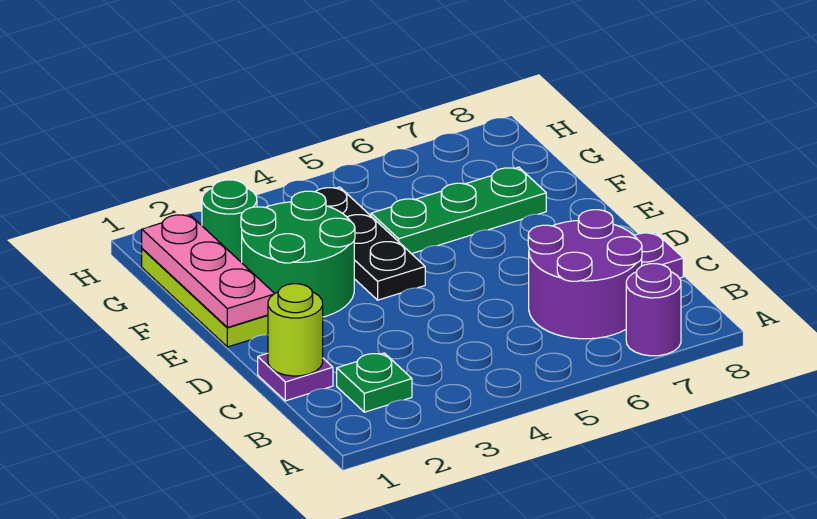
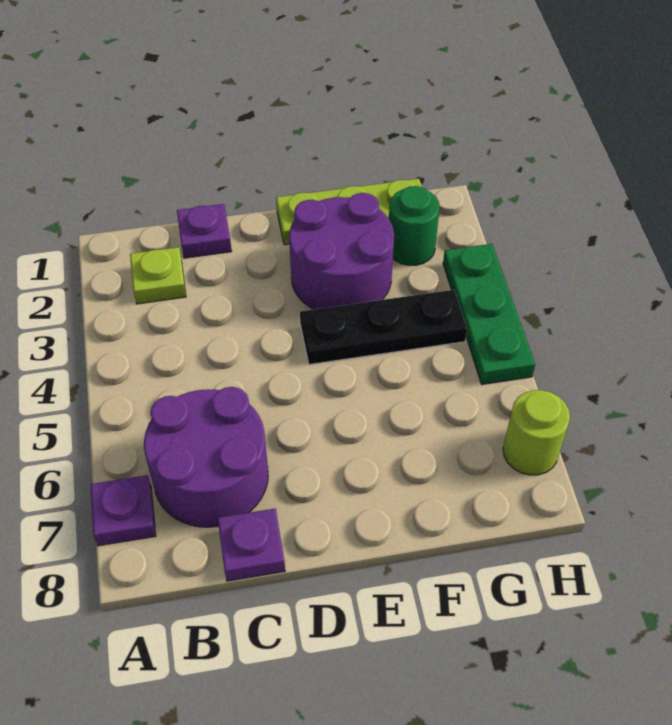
purple 1x1 round brick [626,264,681,356] -> purple 1x1 plate [90,475,156,546]
green 1x1 plate [337,353,412,412] -> lime 1x1 plate [130,247,186,304]
lime 1x1 round brick [268,284,323,376] -> lime 1x1 round brick moved to [503,390,570,475]
pink 1x3 plate [142,214,275,327] -> none
green 2x2 round brick [241,191,355,317] -> purple 2x2 round brick [289,193,394,309]
green 1x3 plate [371,167,546,254] -> green 1x3 plate moved to [443,244,535,384]

